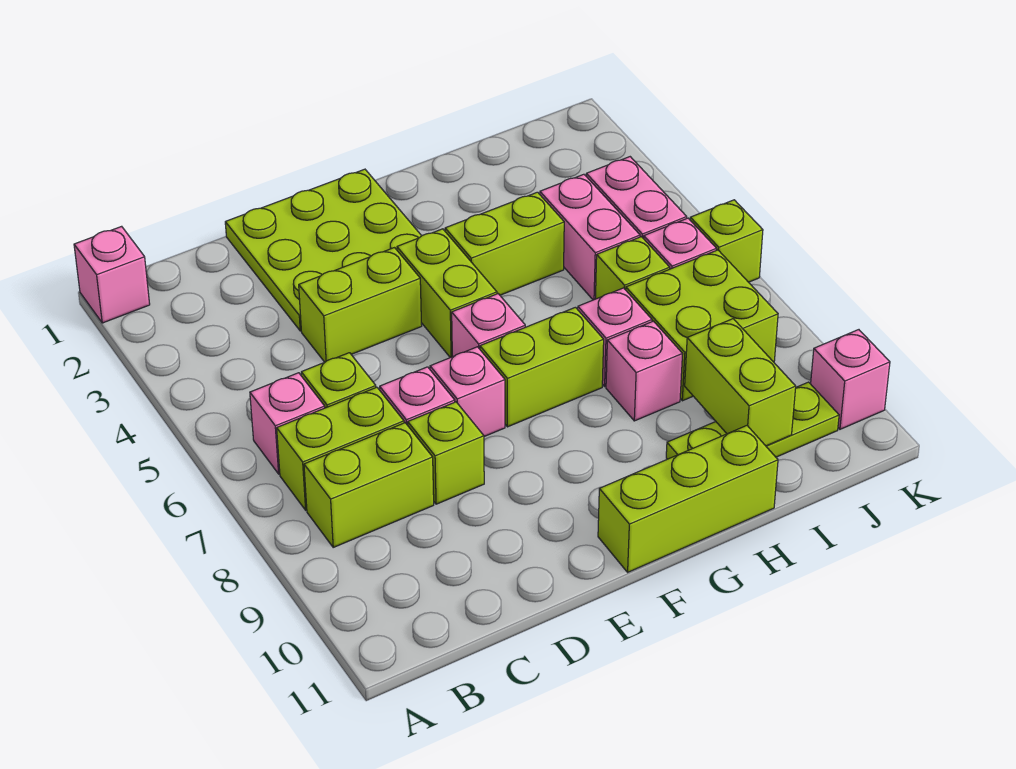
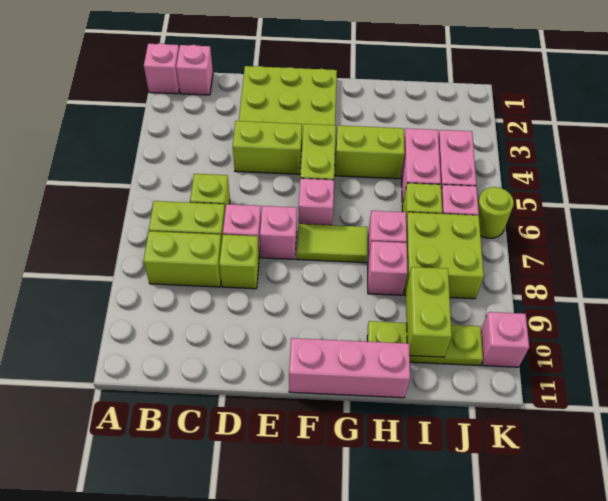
pink 1x1 brick [250,373,325,474] -> pink 1x1 brick moved to [176,45,213,95]
lime 1x2 brick [480,307,604,427] -> lime 1x2 tile [297,224,367,263]
lime 1x3 brick [598,426,778,572] -> pink 1x3 brick [289,338,410,398]
lime 1x1 brick [690,200,763,282] -> lime 1x1 round brick [478,187,514,238]

